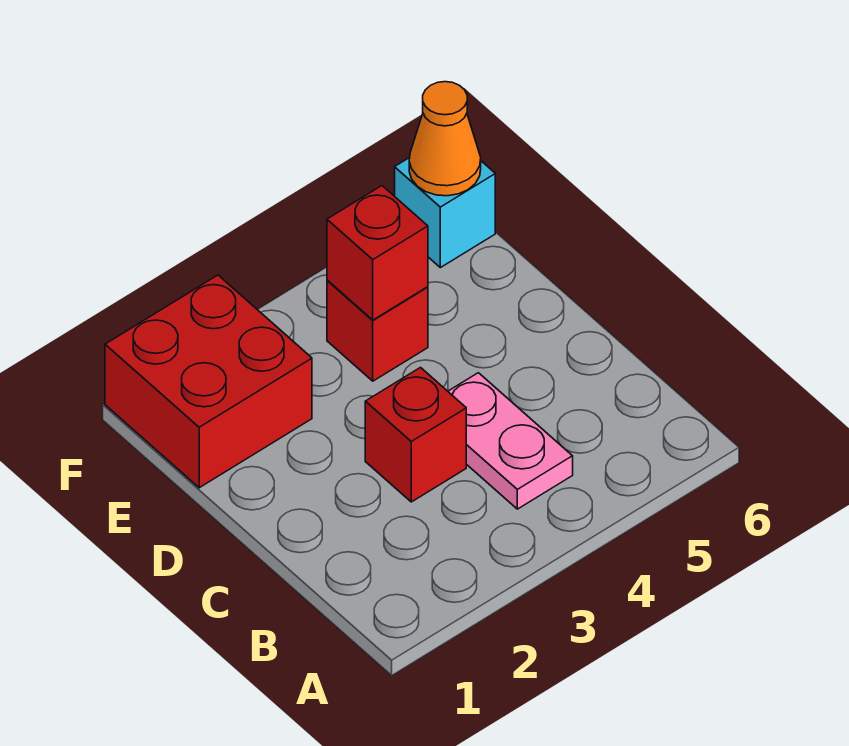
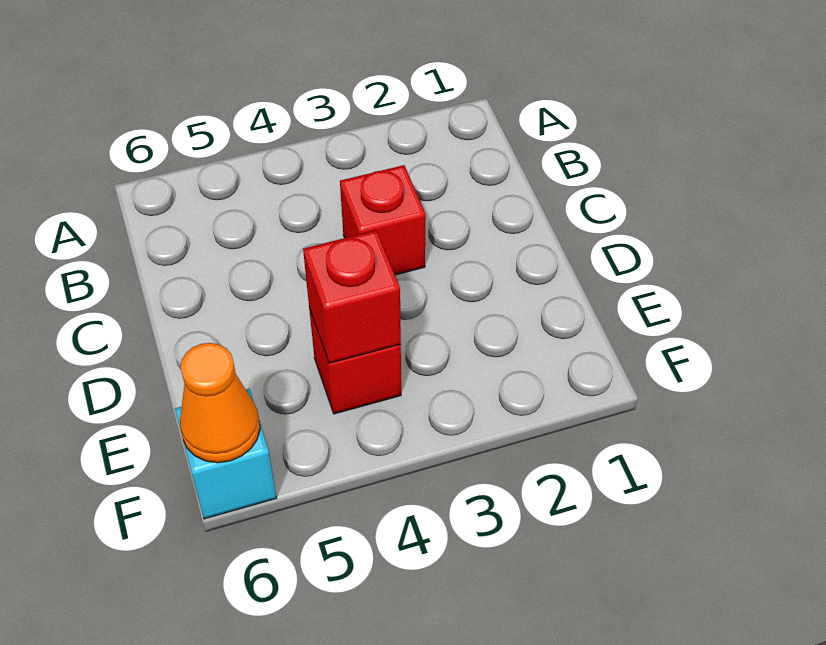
pink 1x2 plate [448,373,573,509] -> none
red 2x2 brick [105,275,312,488] -> none

